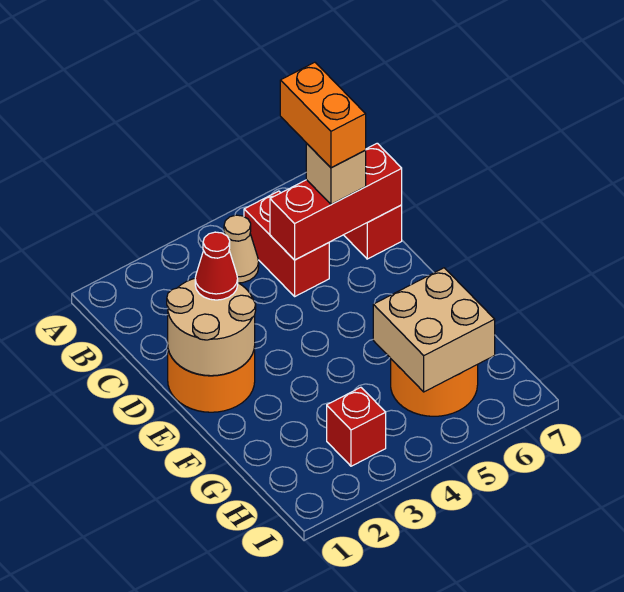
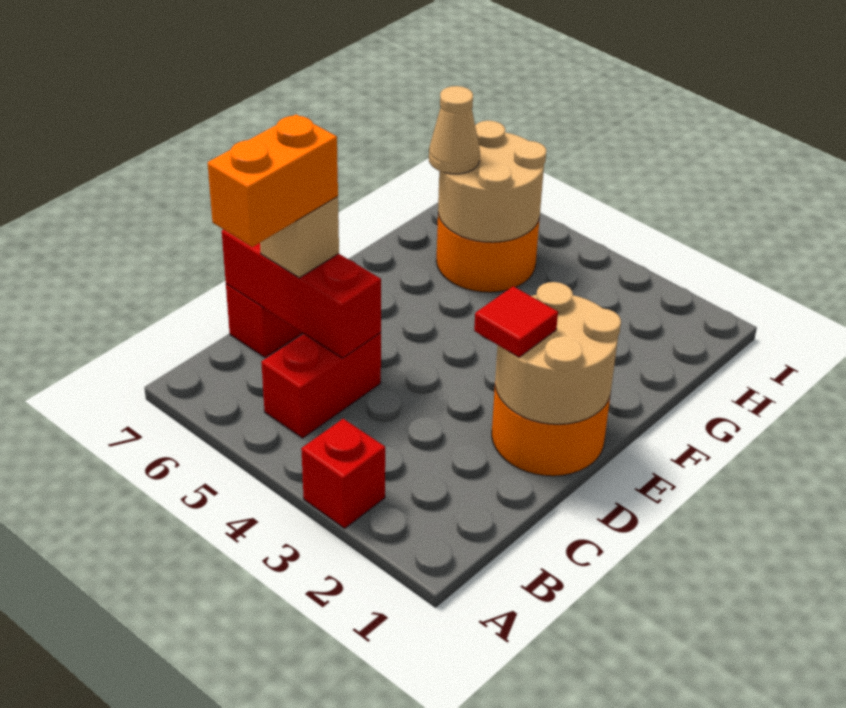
tan 1x1 cone [224,215,259,283] -> tan 1x1 cone moved to [429,86,480,174]
red 1x1 cone [195,232,238,300] -> red 1x1 tile [474,286,558,357]
tan 2x2 brick [373,268,495,392] -> tan 2x2 round brick [438,121,546,242]
red 1x1 brick [327,387,386,466] -> red 1x1 brick moved to [301,419,385,528]

